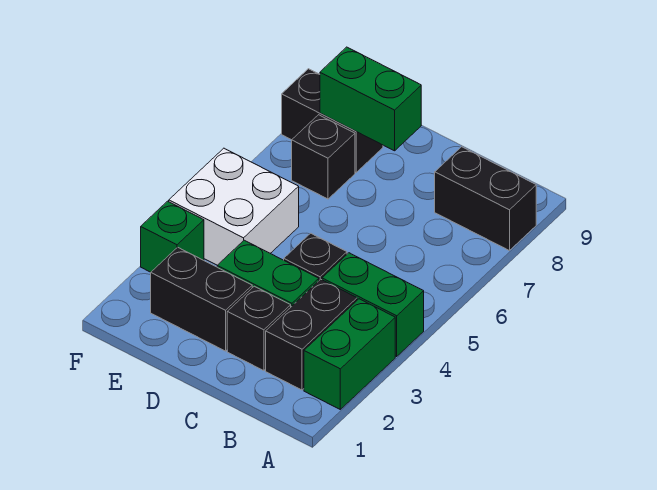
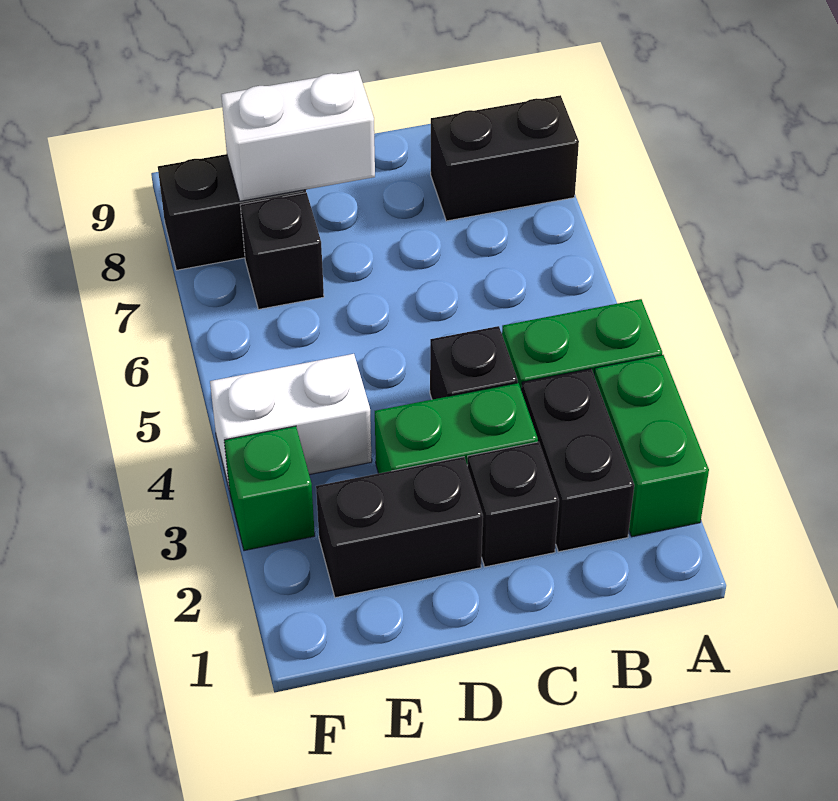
green 1x2 brick [320,47,421,151] -> white 1x2 brick [221,71,375,201]
white 2x2 brick [169,148,299,265] -> white 1x2 brick [210,354,372,490]

